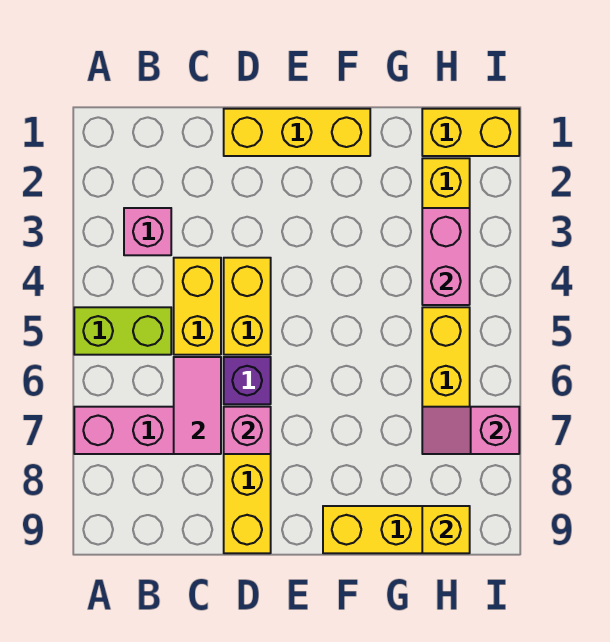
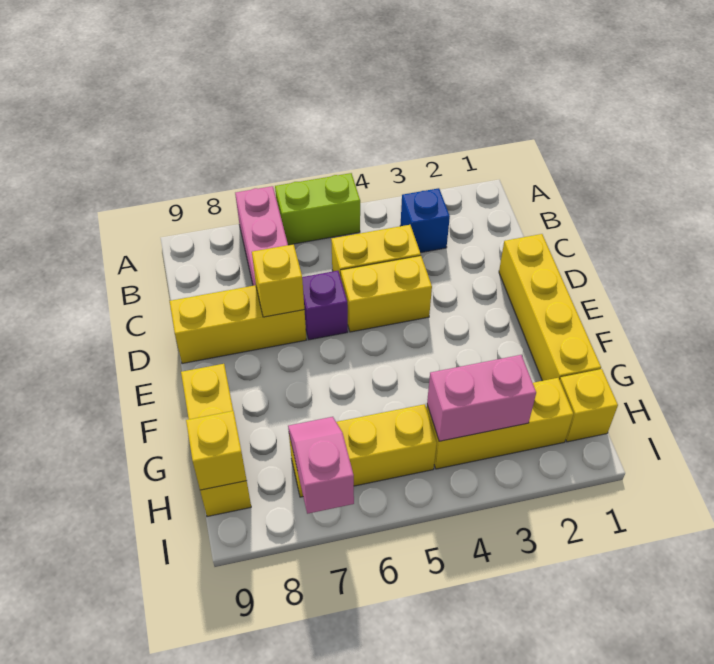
lime 1x2 brick [74,307,171,355] -> lime 1x2 brick turned to [275,173,360,245]
pink 1x1 brick [124,208,171,255] -> blue 1x1 brick [400,188,450,253]
pink 1x2 tile [174,357,221,454] -> none
yellow 1x3 brick [224,109,370,156] -> yellow 1x4 brick [499,234,601,381]
pink 1x1 brick [224,407,271,454] -> yellow 1x1 brick [252,244,304,317]
yellow 1x2 brick [422,109,519,156] -> yellow 1x1 brick [560,369,618,442]

